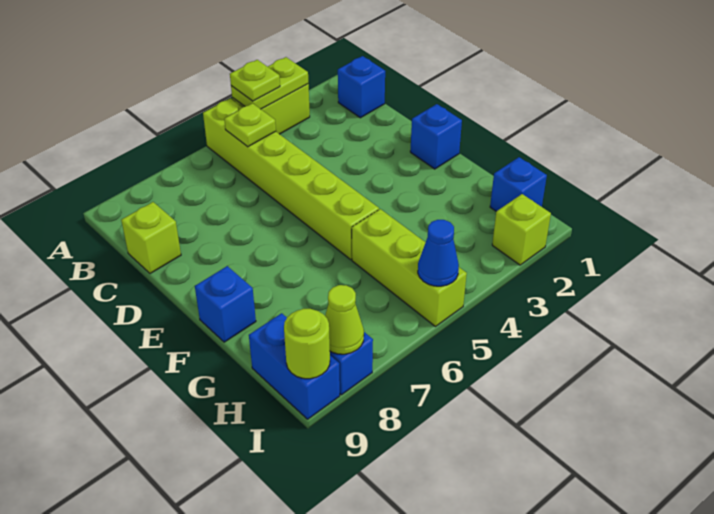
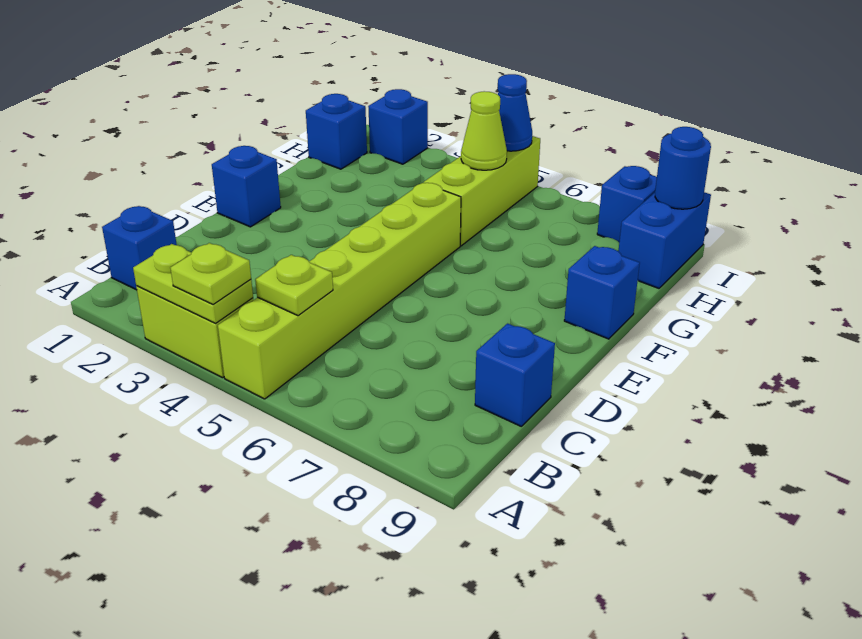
lime 1x1 brick [121,202,181,274] -> blue 1x1 brick [475,324,555,427]
lime 1x1 brick [492,194,551,265] -> blue 1x1 brick [368,89,428,164]
lime 1x1 cone [325,285,364,354] -> lime 1x1 cone moved to [461,91,507,170]
lime 1x1 round brick [284,309,330,379] -> blue 1x1 round brick [655,127,711,209]

